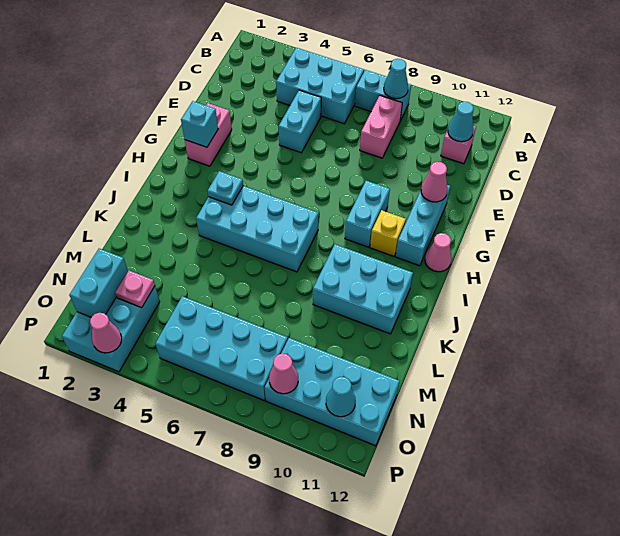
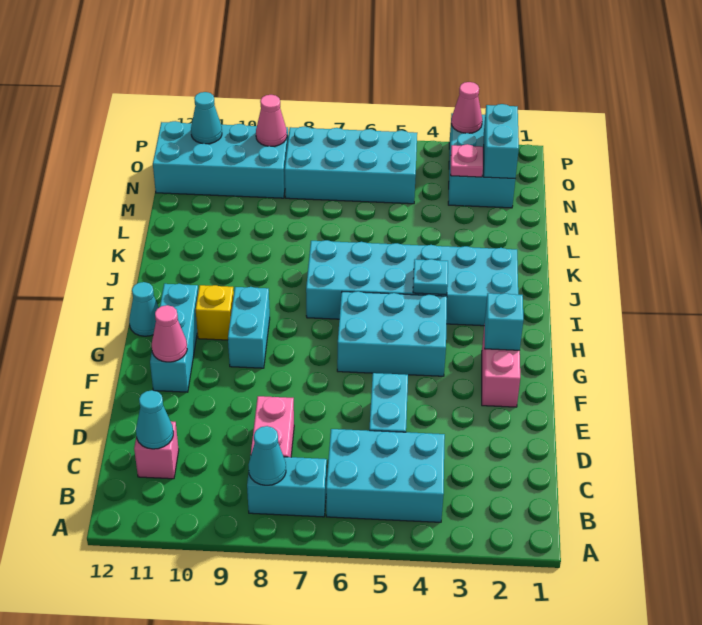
pink 1x1 cone [425,233,452,272] -> cyan 1x1 cone [129,282,159,336]
cyan 2x4 brick [196,186,318,272] -> cyan 2x6 brick [306,240,518,326]
cyan 2x3 brick [313,244,413,334] -> cyan 2x3 brick moved to [337,291,447,376]

